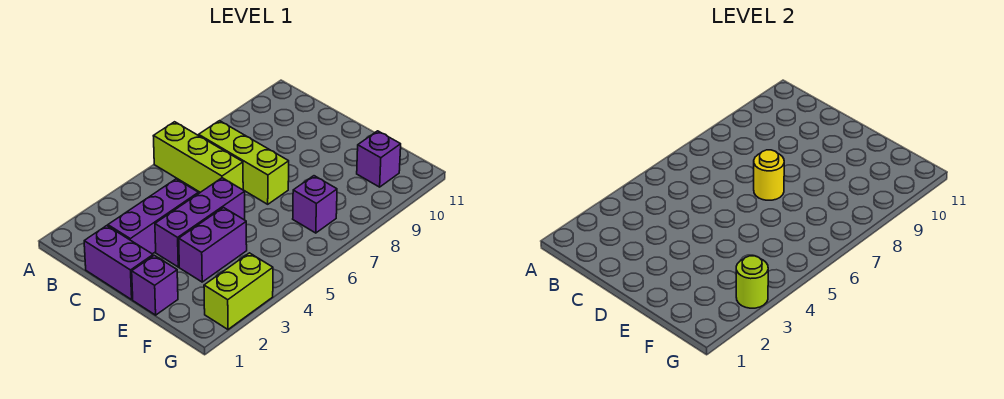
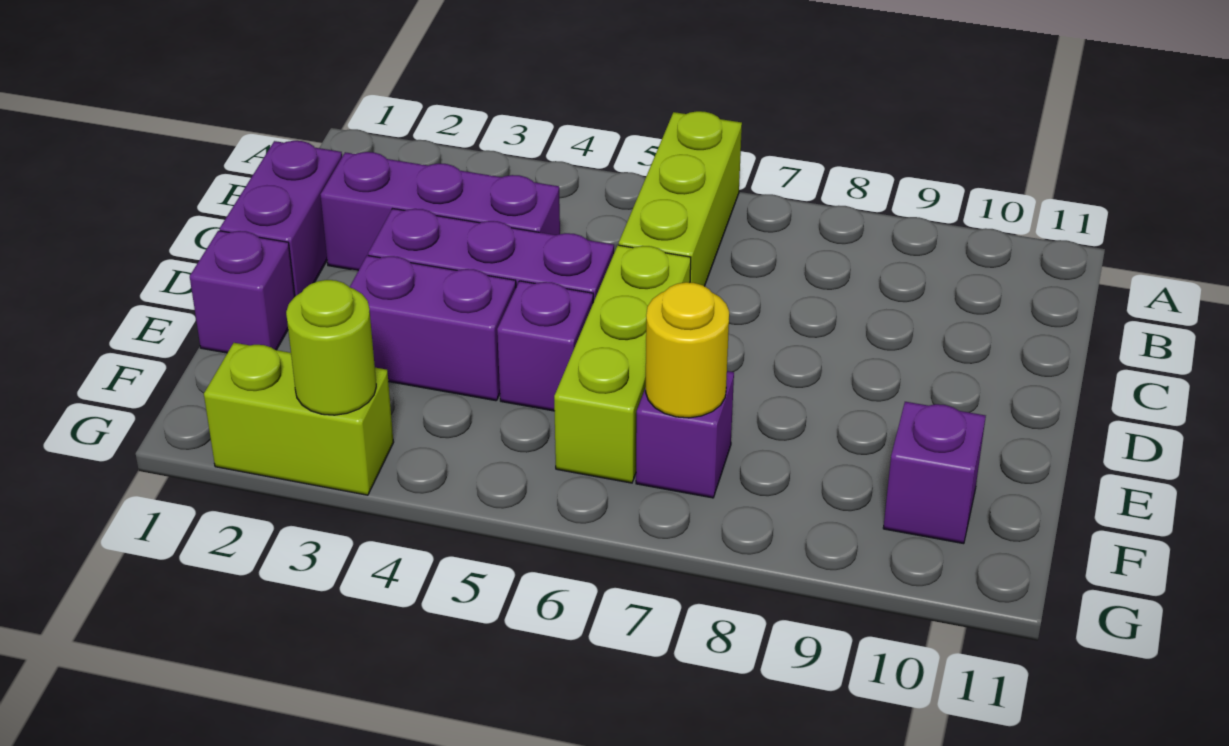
lime 1x3 brick [199,121,289,204] -> lime 1x3 brick moved to [554,245,691,483]
yellow 1x1 round brick [754,150,784,200] -> yellow 1x1 round brick moved to [646,282,729,418]
none -> purple 1x1 brick [497,281,593,411]

